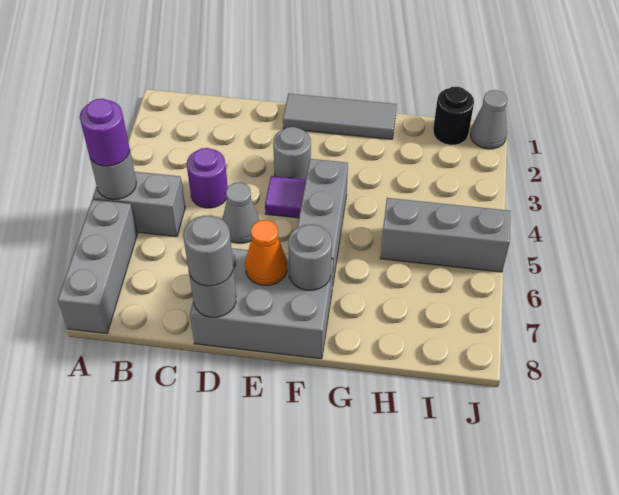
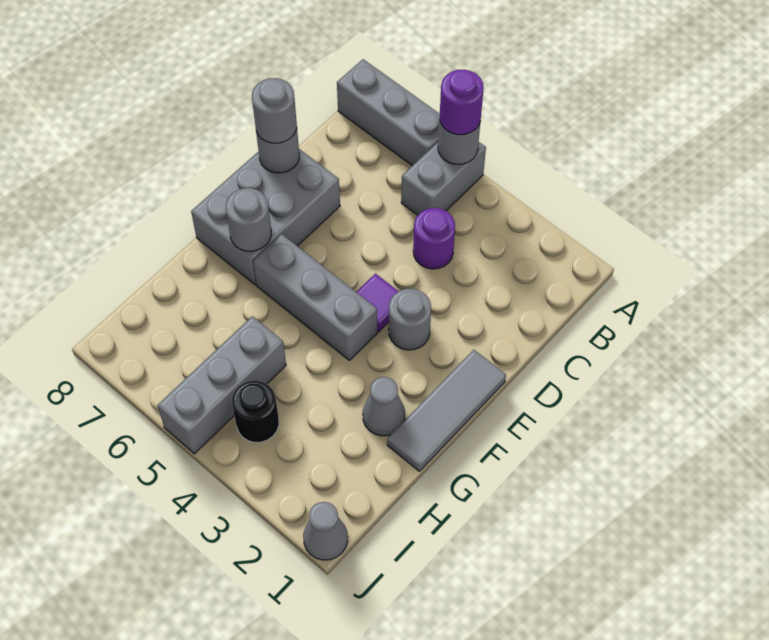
grey 1x1 cone [222,183,260,243] -> grey 1x1 cone moved to [363,377,405,436]
orange 1x1 cone [245,220,287,285] -> none
black 1x1 round brick [433,87,474,145] -> black 1x1 round brick moved to [232,381,279,442]

